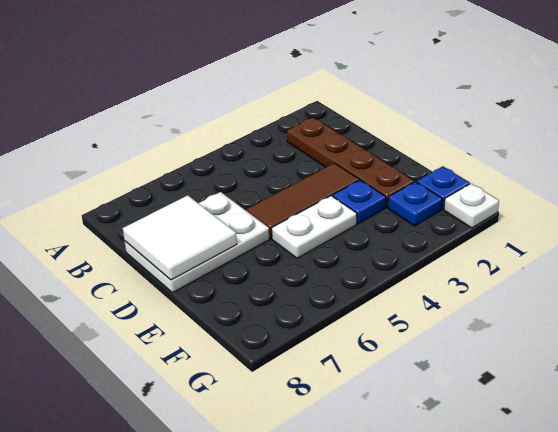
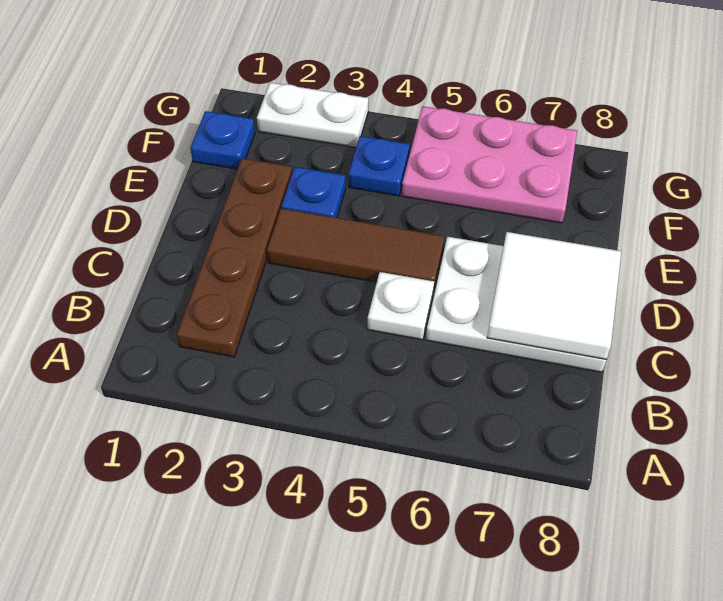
white 1x2 plate [272,196,357,258] -> white 1x2 plate moved to [257,83,368,147]
blue 1x1 plate [388,182,442,226] -> blue 1x1 plate moved to [348,136,410,196]
none -> pink 2x3 plate [402,106,577,223]
white 1x1 plate [444,184,499,228] -> white 1x1 plate moved to [368,272,434,340]

